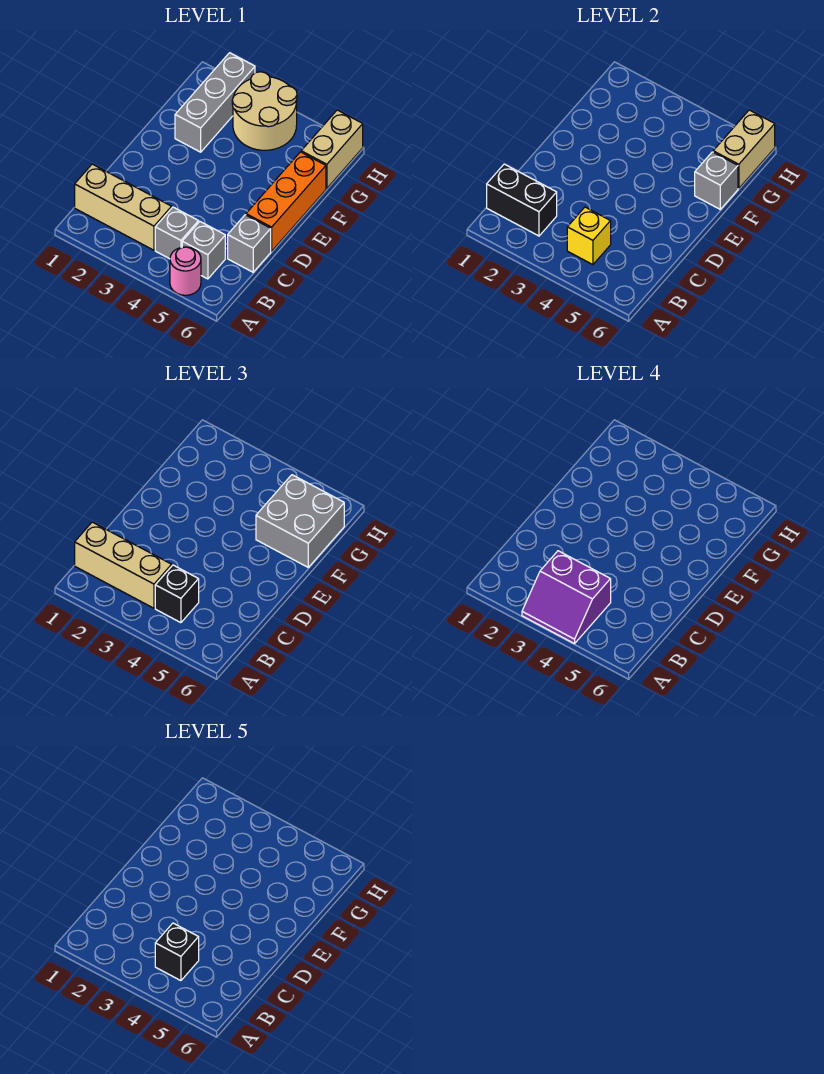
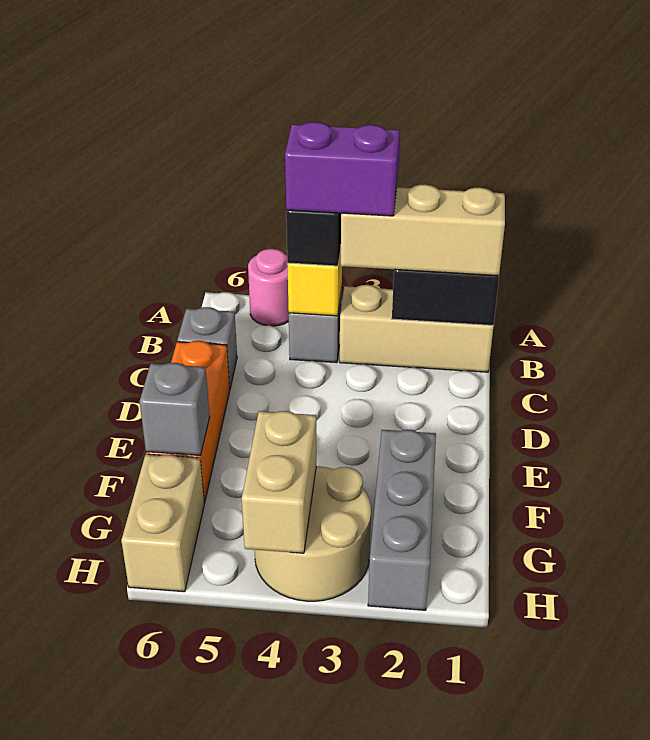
black 1x1 brick [155,923,199,981] -> none
grey 1x1 brick [182,222,225,279] -> none
grey 2x2 brick [256,475,344,567] -> none
tan 1x2 brick [713,110,775,189] -> tan 1x2 brick moved to [242,411,316,553]

